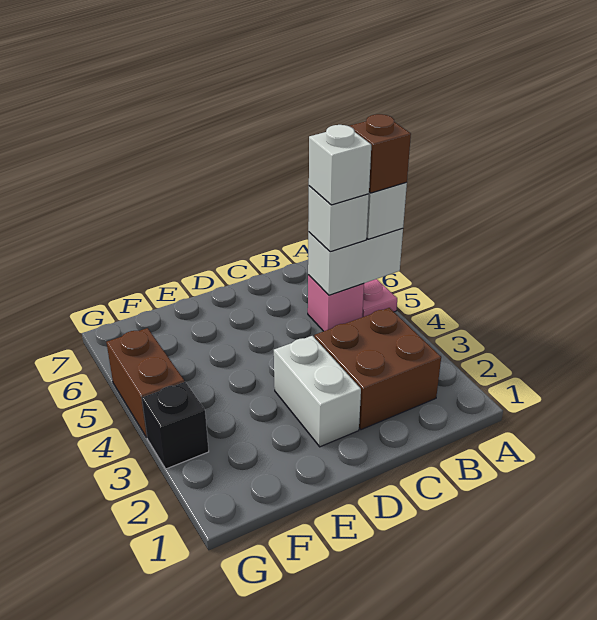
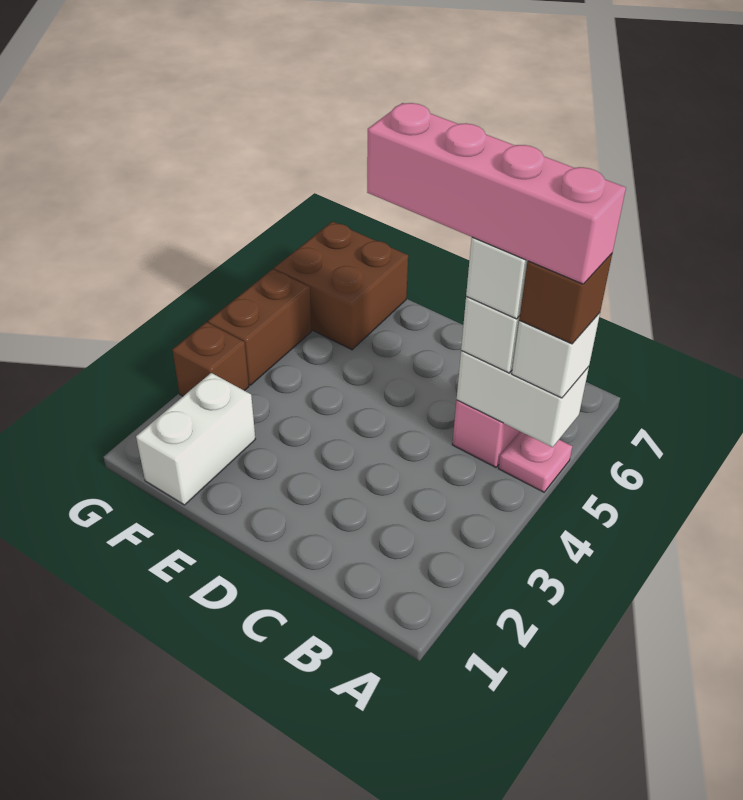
none -> pink 1x4 brick [367,103,626,284]
brown 2x2 brick [314,308,441,430] -> brown 2x2 brick moved to [274,222,408,350]
white 1x2 brick [274,336,361,447] -> white 1x2 brick moved to [136,373,255,505]
black 1x1 brick [142,382,209,469] -> brown 1x1 brick [172,322,249,396]

